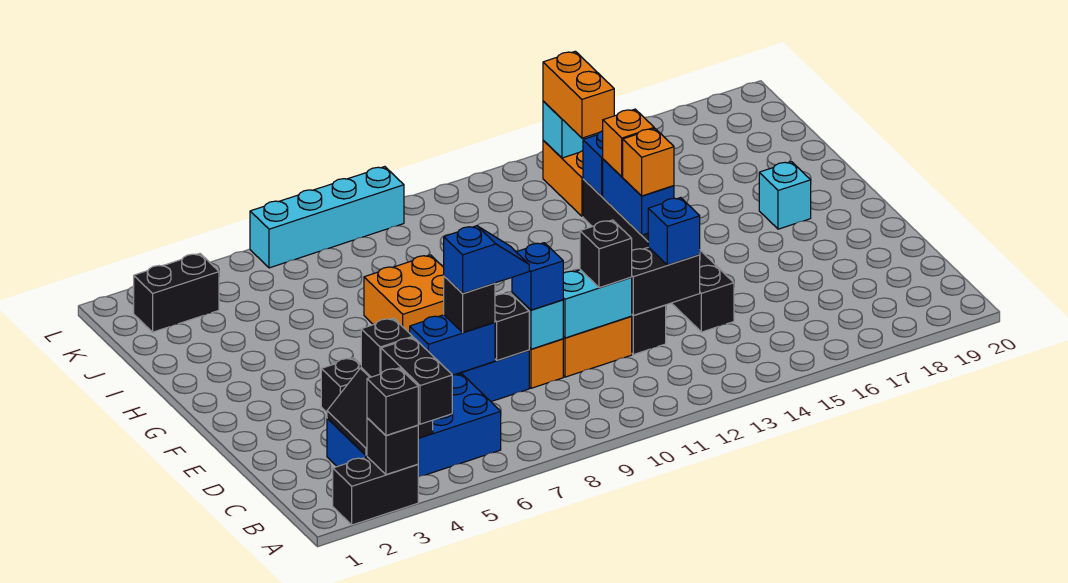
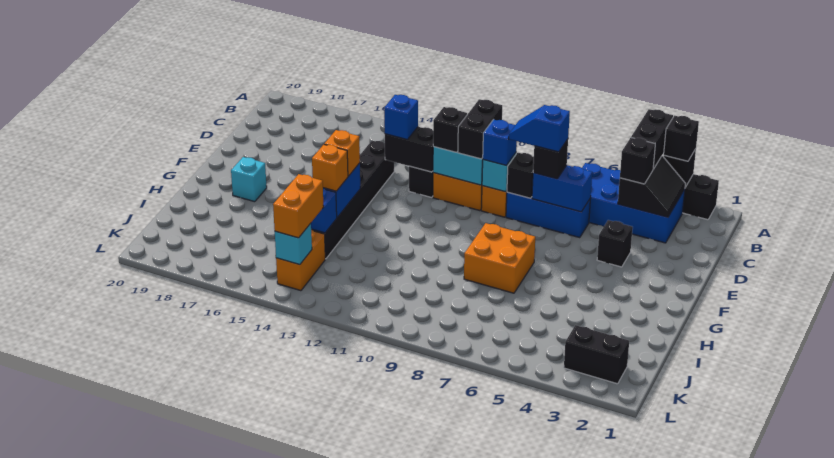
none -> black 1x2 brick [458,99,502,159]
cyan 1x4 brick [250,167,404,268] -> none

